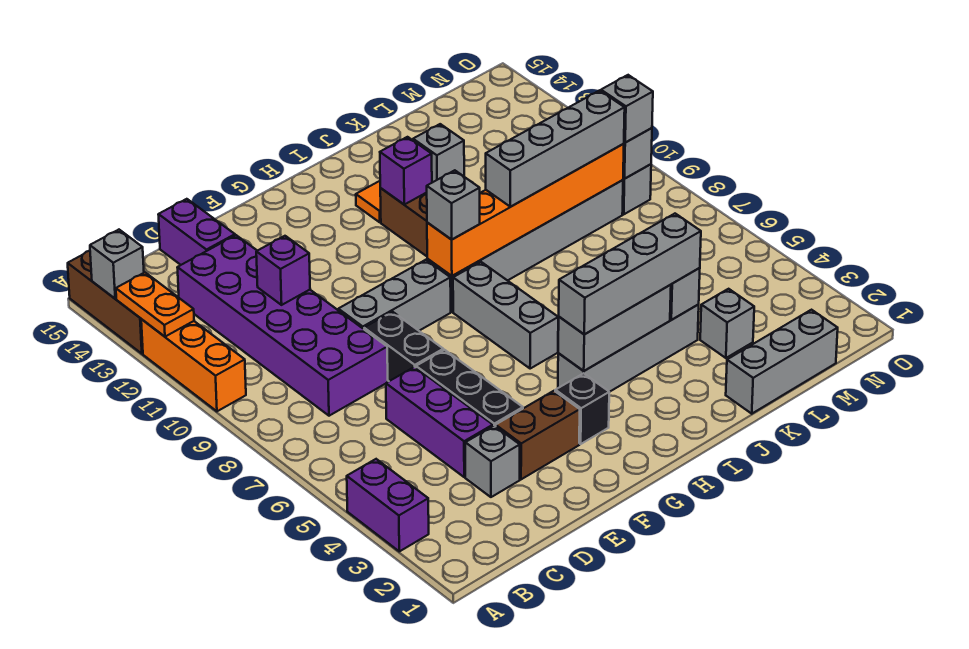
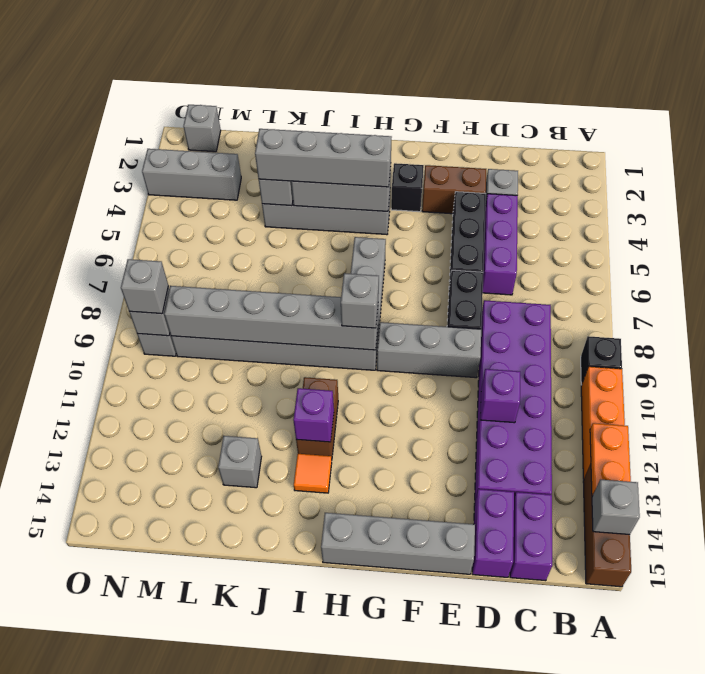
purple 1x2 brick [347,459,429,551] -> purple 1x2 brick moved to [510,492,552,581]
none -> black 1x1 brick [581,336,622,385]
orange 1x6 brick [427,144,624,276] -> grey 1x6 brick [164,286,378,350]
grey 1x4 brick [486,90,625,207] -> grey 1x4 brick moved to [321,513,475,574]
grey 1x3 brick [726,310,838,414] -> grey 1x3 brick moved to [142,149,241,200]
grey 1x1 brick [700,289,754,358] -> grey 1x1 brick moved to [183,105,221,152]

